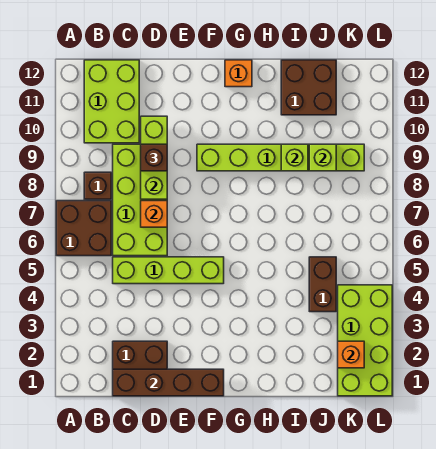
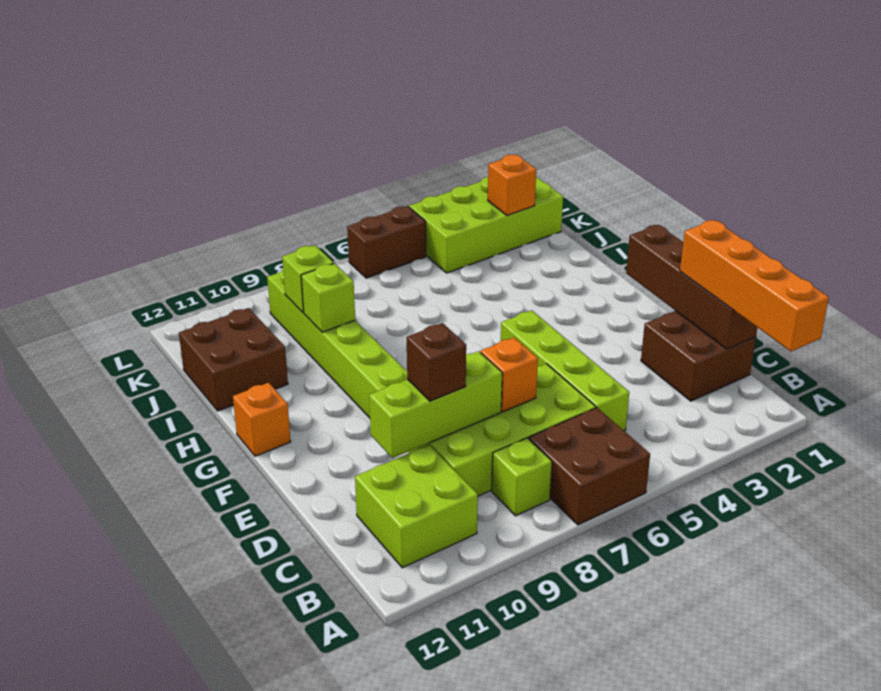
none -> orange 1x4 brick [680,220,829,352]
brown 1x1 brick [84,172,111,199] -> lime 1x1 brick [492,438,552,516]
lime 2x3 brick [84,60,139,143] -> lime 2x2 brick [355,445,478,568]
brown 1x2 brick [309,257,336,312] -> brown 1x2 brick moved to [347,206,426,278]

